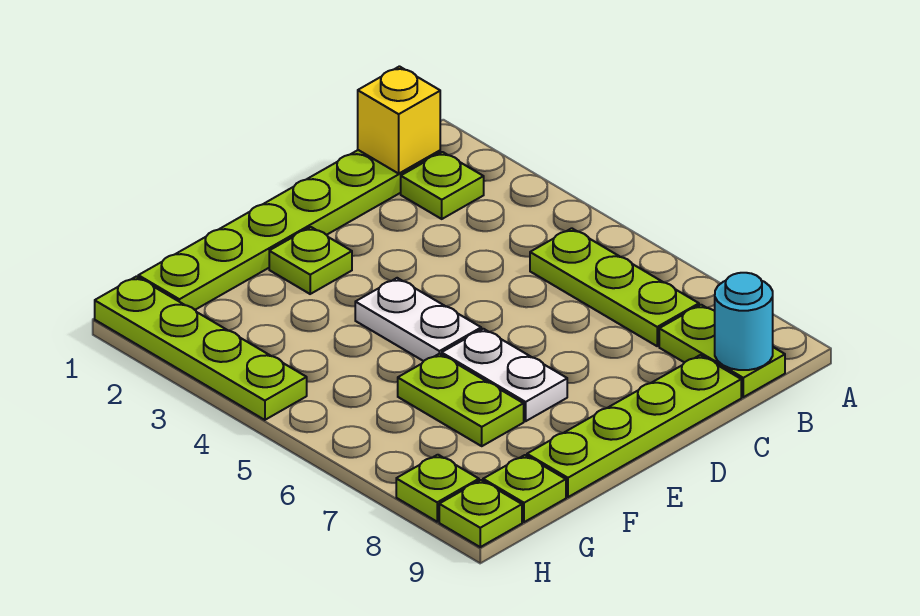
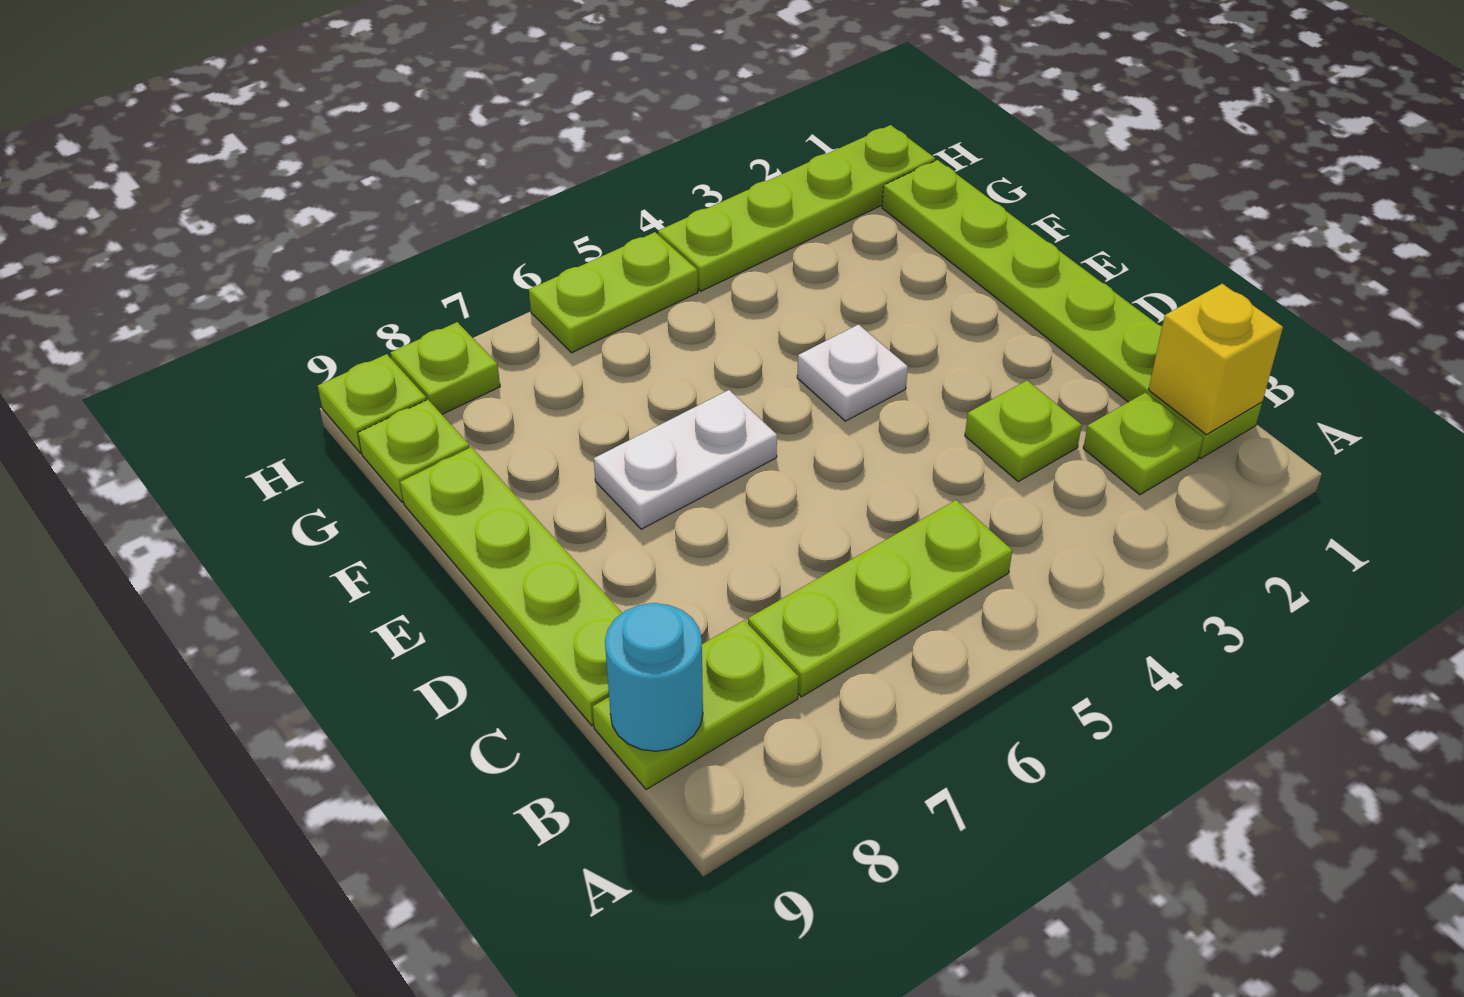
lime 1x1 plate [269,227,352,294] -> lime 1x1 plate moved to [965,381,1082,481]
white 1x2 plate [355,278,481,361] -> white 1x1 plate [797,325,908,421]
lime 1x2 plate [398,354,524,446] -> lime 1x2 plate moved to [529,232,698,353]

